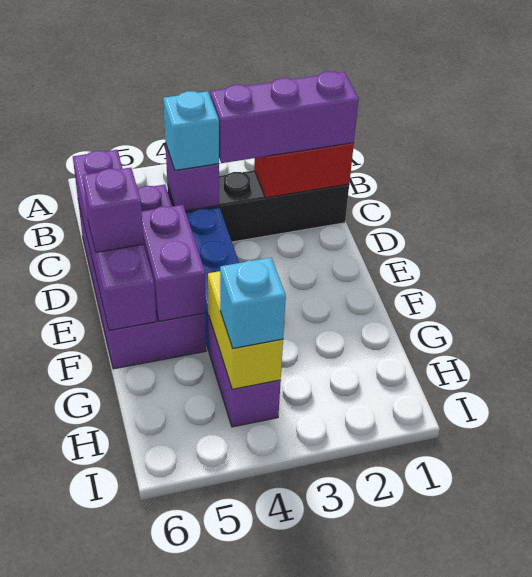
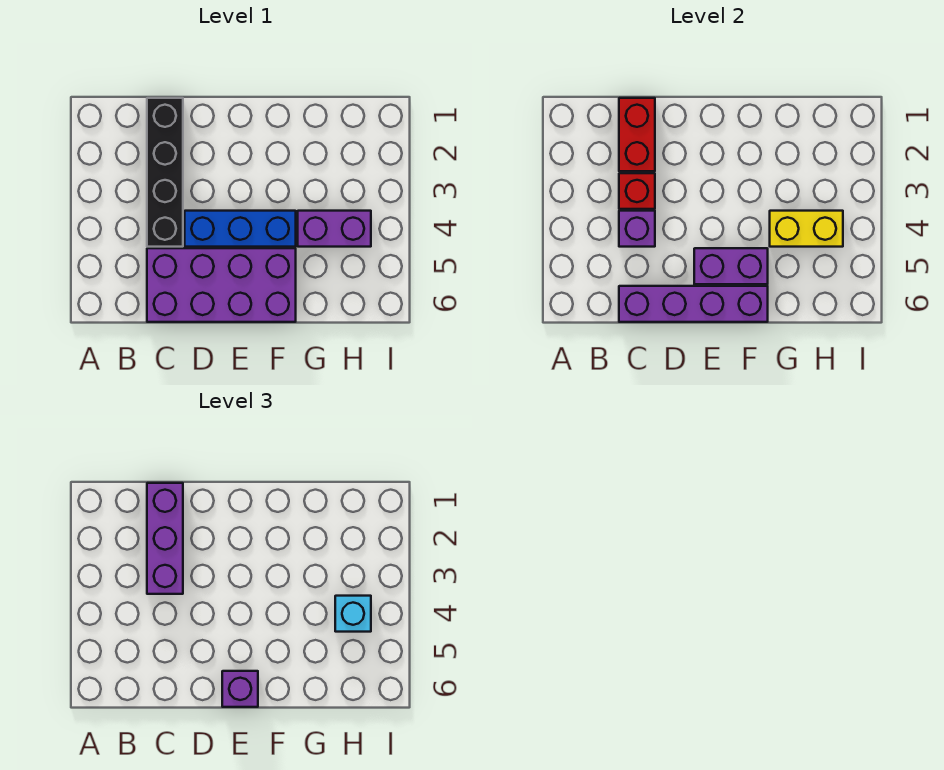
none -> red 1x1 brick [619,173,655,209]
cyan 1x1 brick [163,91,219,170] -> none

